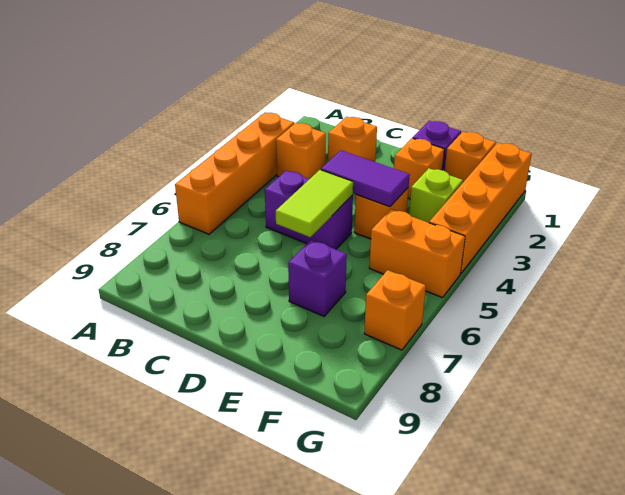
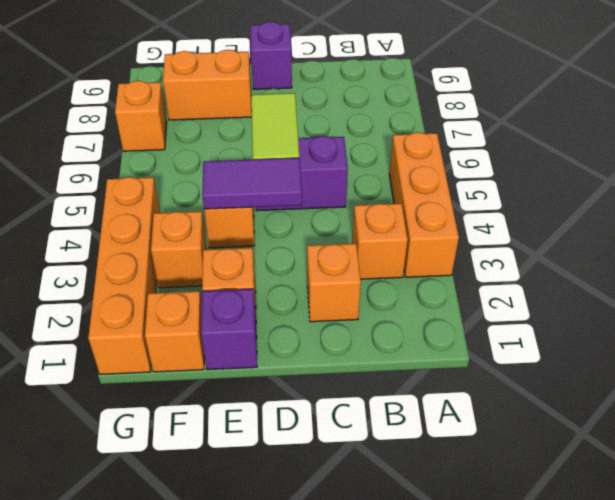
orange 1x4 brick [175,112,294,234] -> orange 1x3 brick [389,132,459,277]
purple 1x1 brick [288,240,347,316] -> purple 1x1 brick moved to [250,22,292,89]
lime 1x1 brick [409,168,463,223] -> orange 1x1 brick [151,211,207,288]
orange 1x2 brick [369,209,465,298] -> orange 1x2 brick moved to [163,50,252,120]

